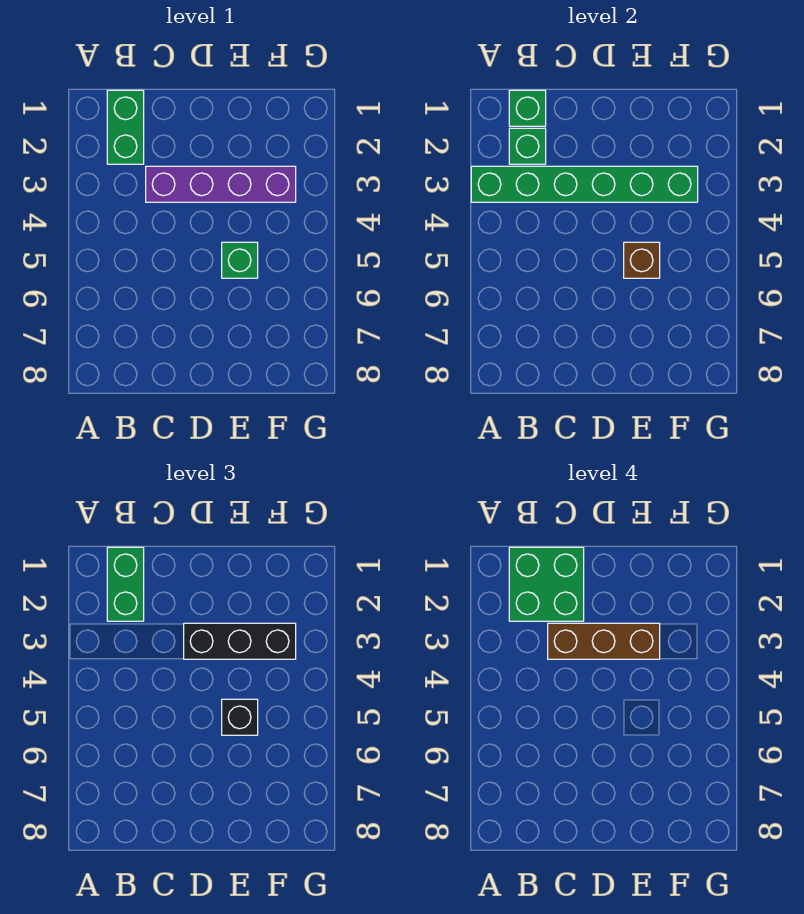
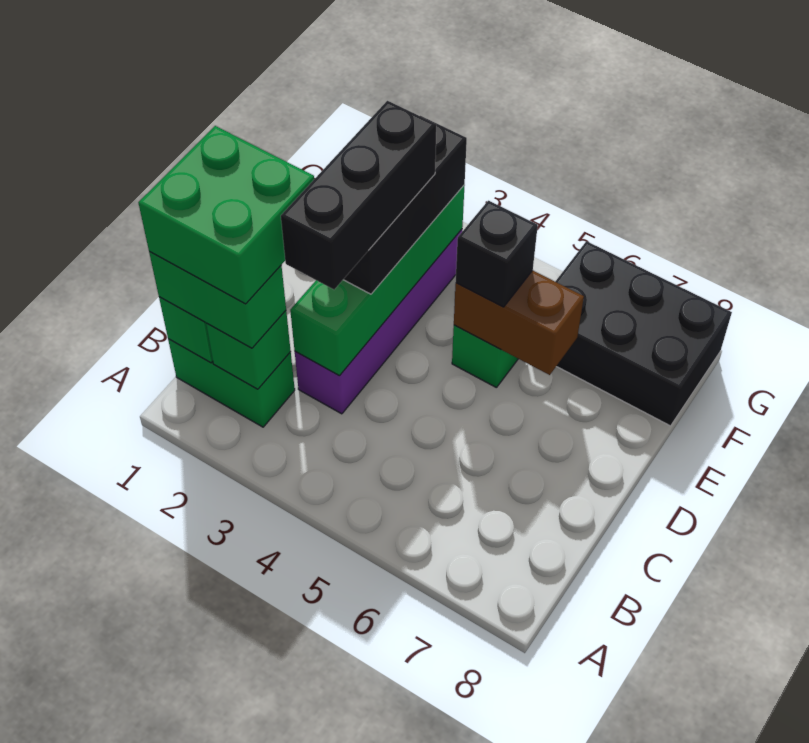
green 1x6 brick [471,166,698,202] -> green 1x4 brick [290,185,465,376]
brown 1x3 brick [548,623,660,659] -> black 1x3 brick [281,101,436,290]
brown 1x1 brick [624,242,660,278] -> brown 1x2 brick [454,270,584,375]
none -> black 2x3 brick [555,241,732,426]

